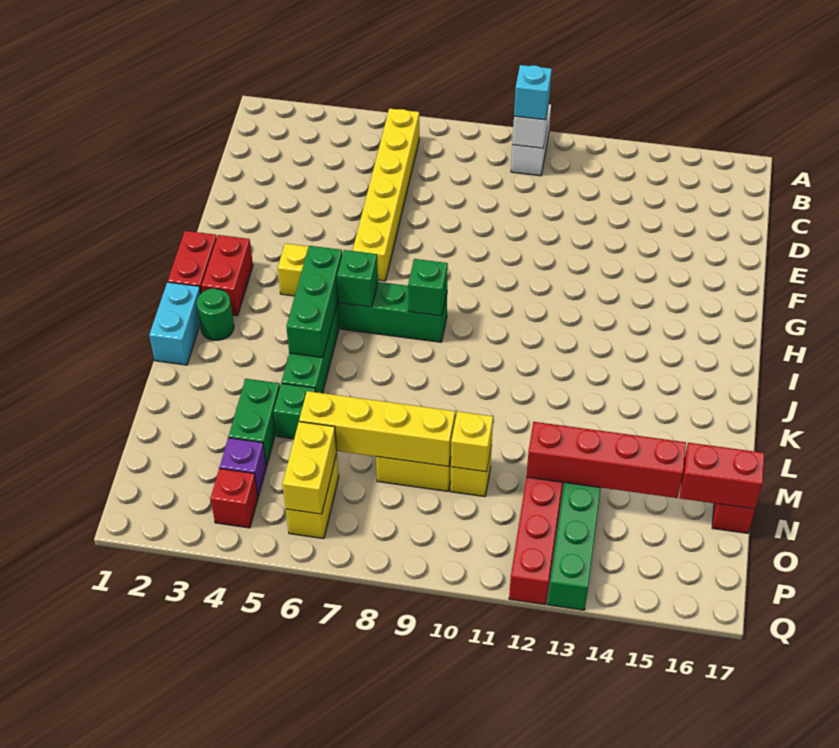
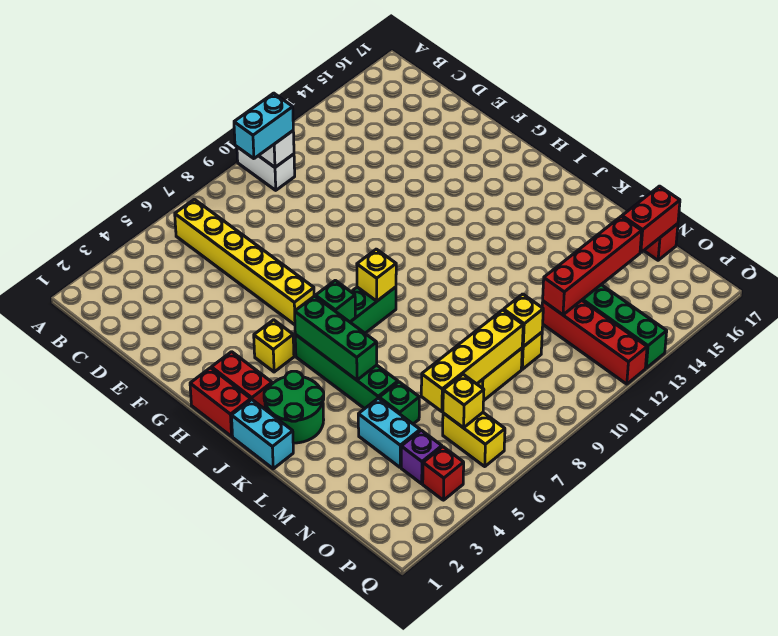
cyan 1x1 brick [514,65,552,120] -> cyan 1x2 brick [234,93,293,159]
green 1x1 brick [408,259,448,316] -> yellow 1x1 brick [357,249,396,301]
green 1x1 round brick [197,289,234,340] -> green 2x2 round brick [264,371,324,443]
green 1x2 brick [229,379,280,466] -> cyan 1x2 brick [358,398,420,467]
yellow 1x2 brick [283,422,337,514] -> yellow 1x1 brick [443,374,484,428]

